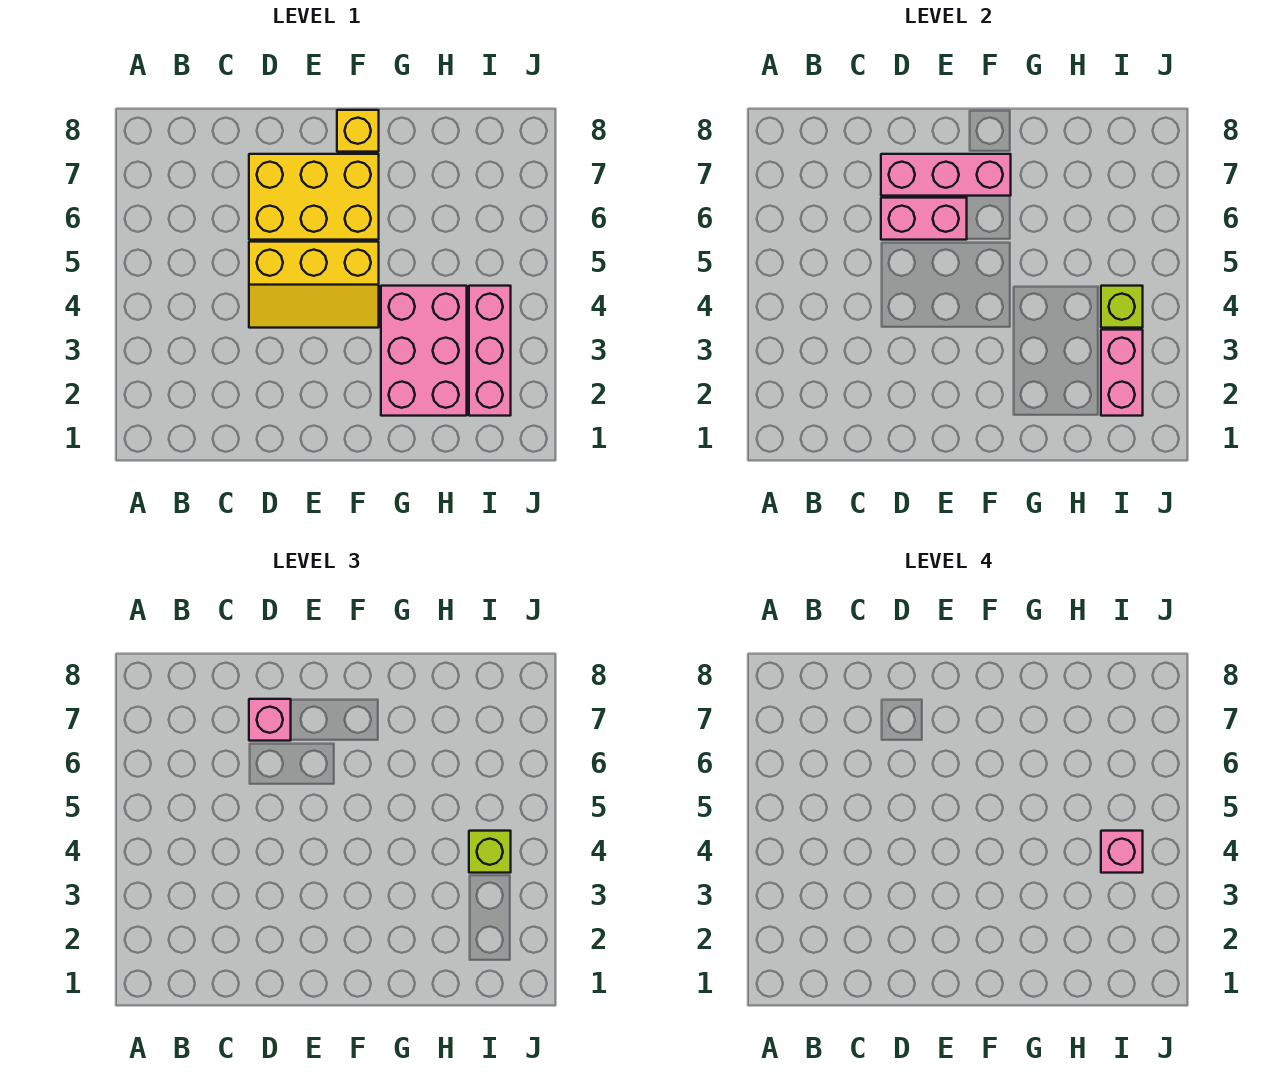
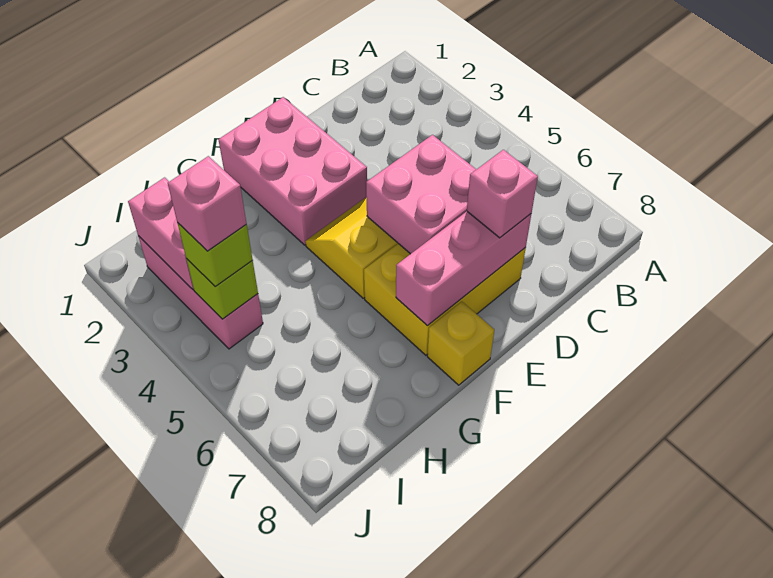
pink 1x2 brick [881,198,967,240] -> pink 2x2 brick [366,135,476,254]
pink 2x3 brick [381,286,467,416] -> pink 2x3 brick moved to [218,97,367,245]

